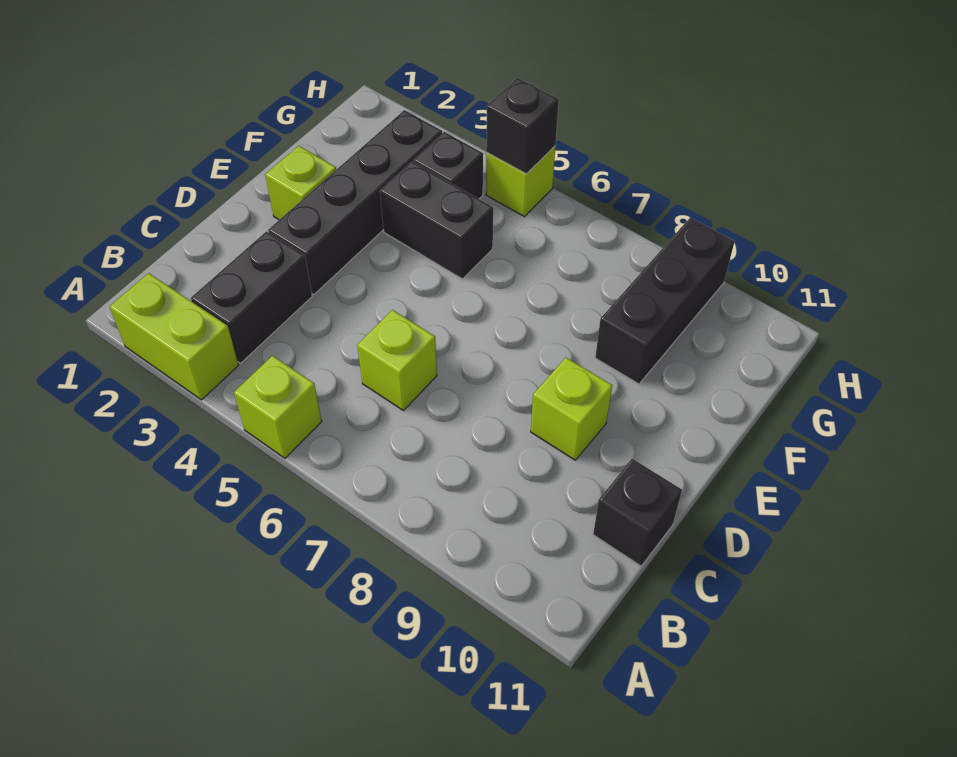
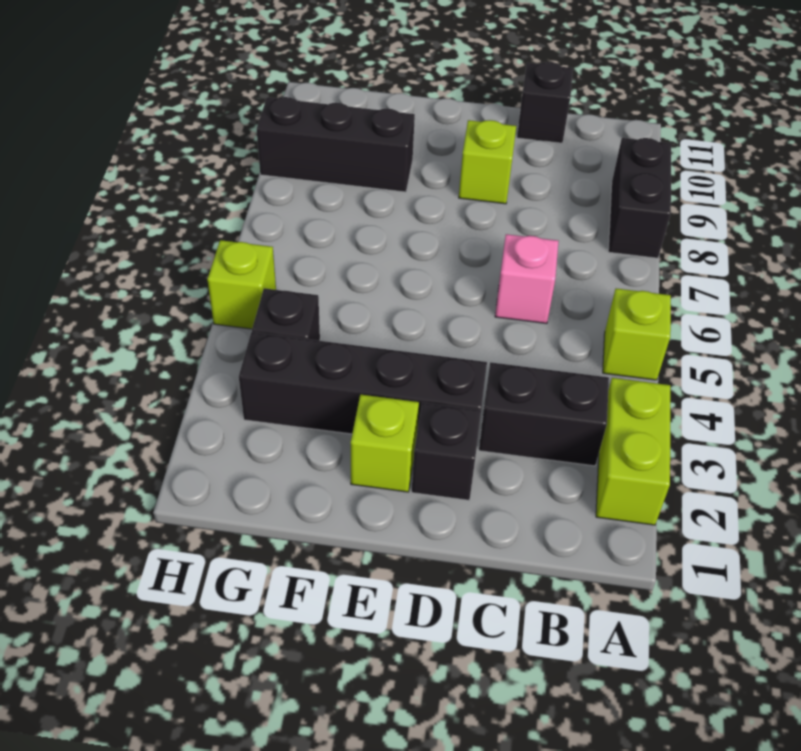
lime 1x1 brick [357,310,437,411] -> pink 1x1 brick [495,234,559,324]
black 1x2 brick [380,161,493,279] -> black 1x2 brick moved to [608,138,671,258]
black 1x1 brick [486,78,559,174] -> black 1x1 brick moved to [412,403,481,500]

